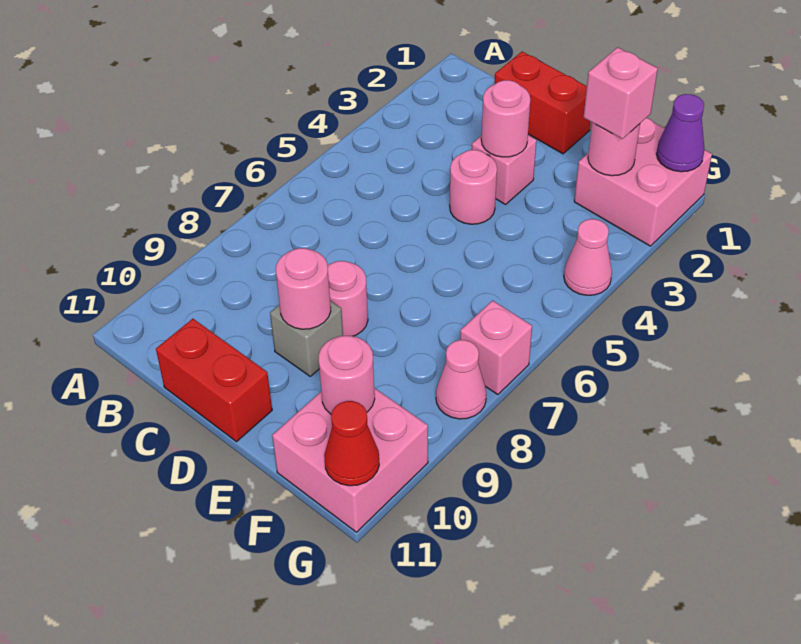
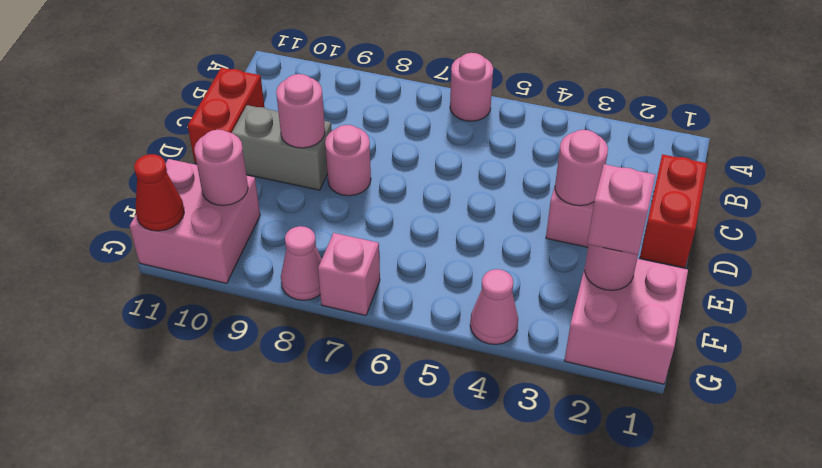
pink 1x1 round brick [450,150,497,224] -> pink 1x1 round brick moved to [450,53,493,121]
grey 1x1 brick [270,301,343,376] -> grey 1x2 brick [232,105,332,190]
purple 1x1 cone [656,94,705,172] -> none

